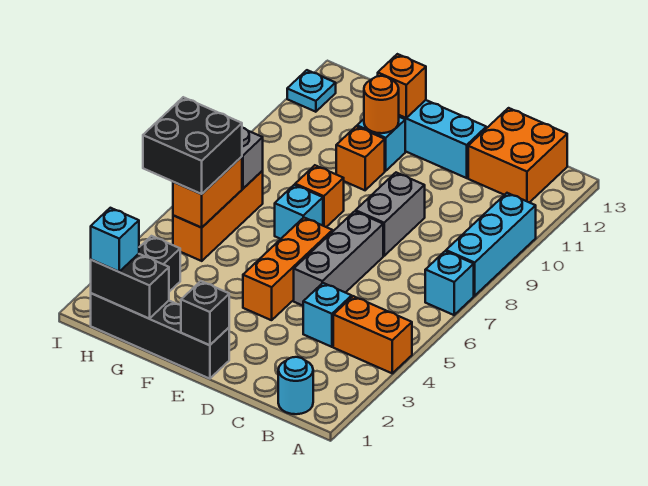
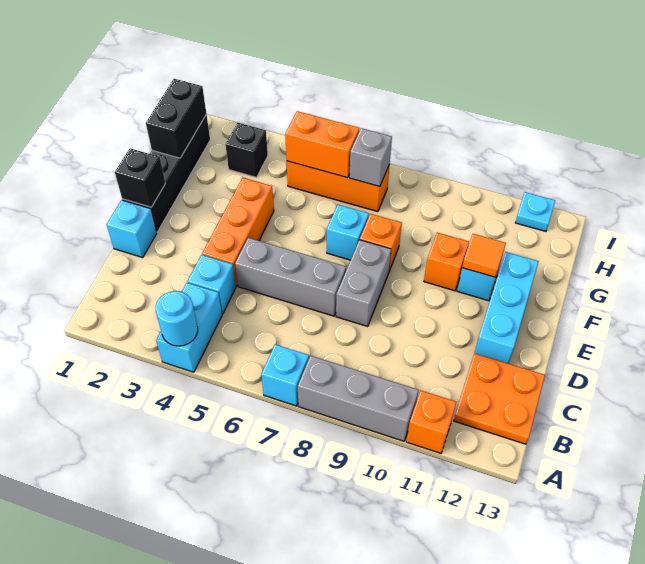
orange 1x2 brick [333,296,412,373] -> cyan 1x2 brick [156,283,222,372]
cyan 1x3 brick [446,193,536,296] -> grey 1x3 brick [298,356,419,441]
cyan 1x1 round brick [278,357,313,414] -> cyan 1x1 round brick moved to [156,291,198,346]
orange 2x2 brick [468,108,567,203] -> orange 2x2 plate [454,353,545,444]
grey 1x2 brick [356,173,425,256] -> grey 1x2 brick turned to [336,240,391,327]
orange 1x3 brick [243,218,333,320] -> orange 1x3 brick turned to [202,178,274,286]
orange 1x1 round brick [364,76,399,133] -> orange 1x1 tile [462,234,506,277]
orange 1x1 brick [378,54,426,118] -> orange 1x1 brick moved to [406,391,456,453]
cyan 1x1 brick [91,208,139,272] -> cyan 1x1 brick moved to [107,200,157,258]
black 2x2 brick [143,97,242,194] -> none

